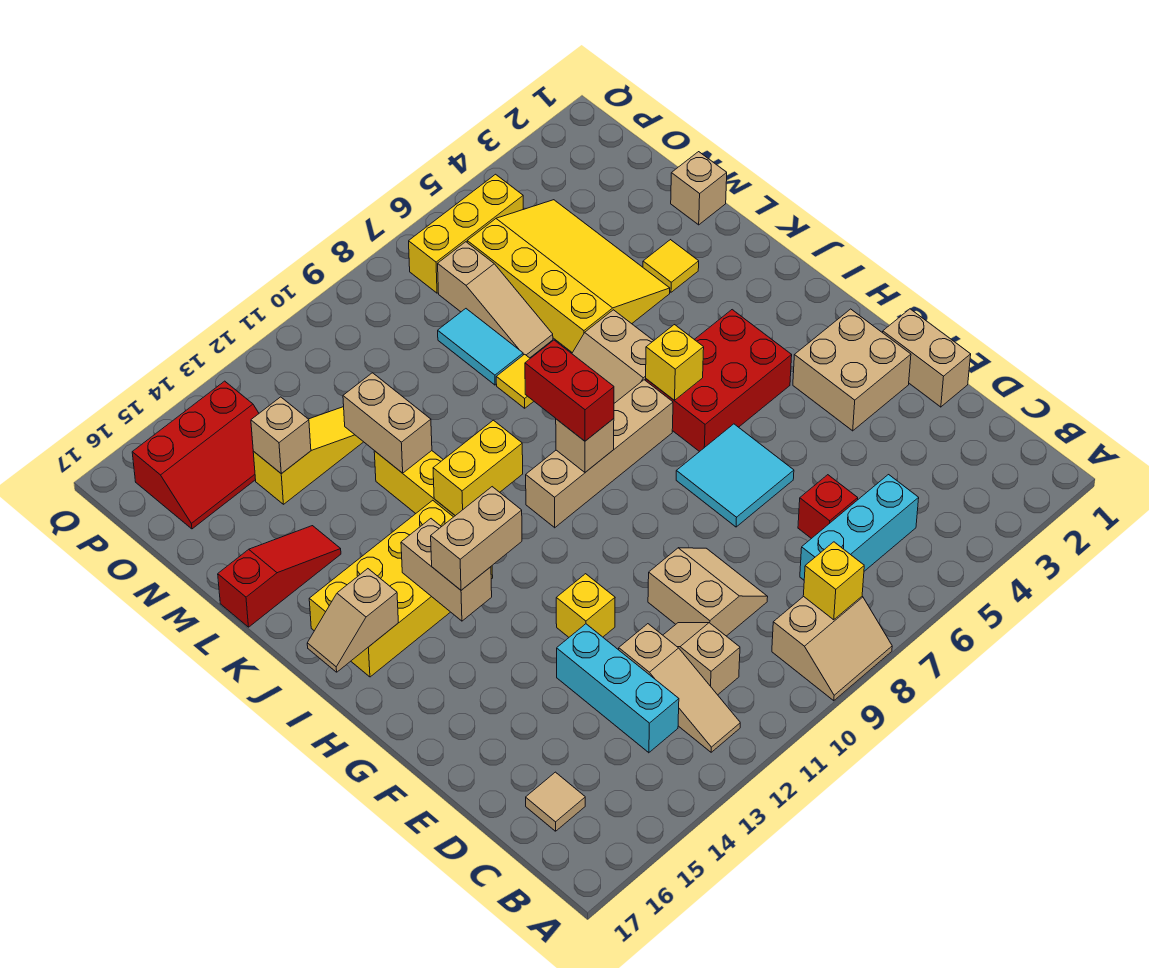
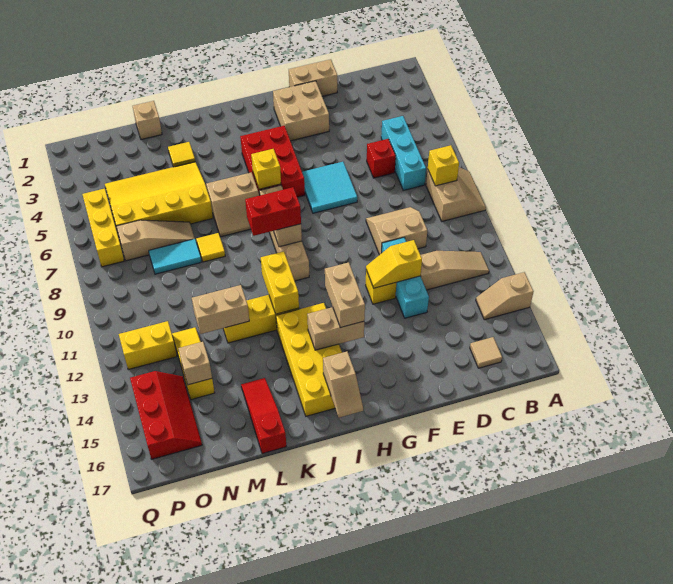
tan 1x2 slope [663,623,740,695] -> tan 1x2 slope moved to [476,272,534,320]
cyan 1x3 brick [557,624,679,753] -> cyan 1x3 brick turned to [382,238,429,318]
none -> yellow 1x2 slope [366,240,422,288]
none -> yellow 1x2 brick [119,321,177,370]

